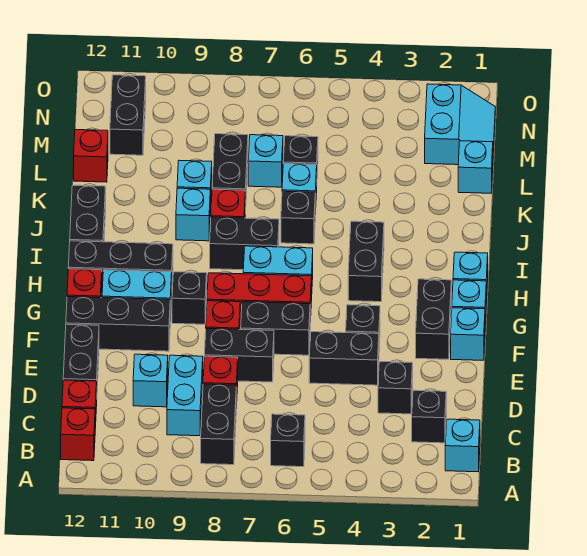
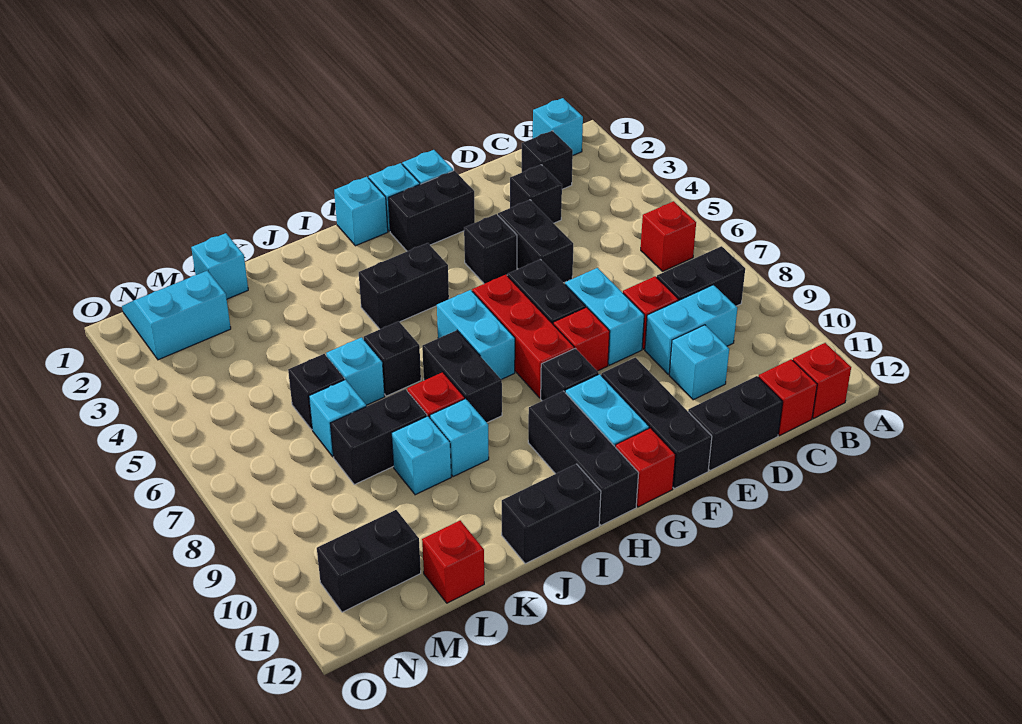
black 1x1 brick [271,414,305,467] -> red 1x1 brick [641,201,696,271]
black 1x2 brick [204,329,274,382] -> cyan 1x2 brick [565,268,644,365]

